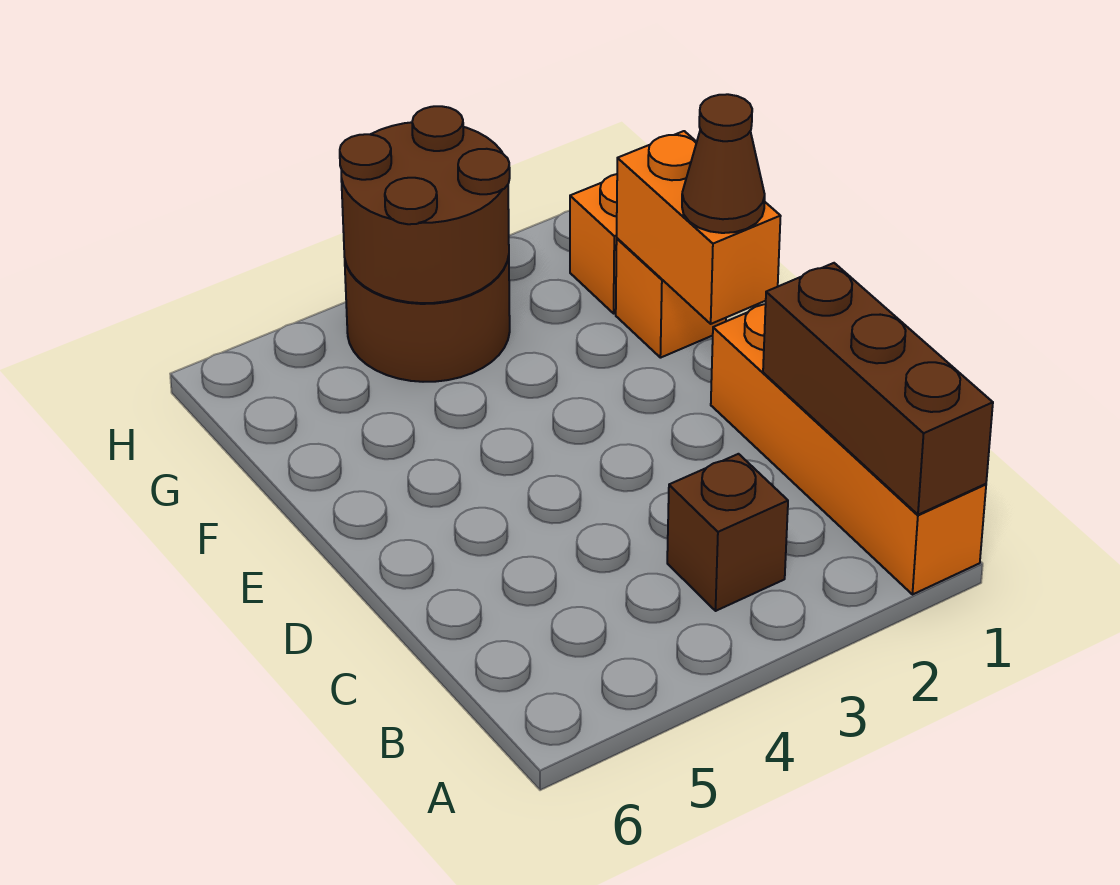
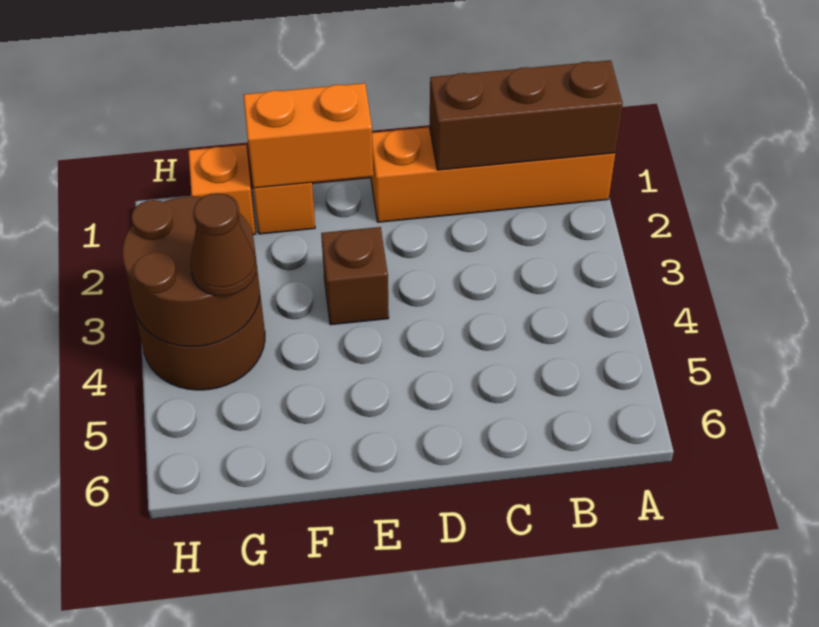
brown 1x1 brick [667,454,788,611] -> brown 1x1 brick moved to [321,227,389,325]
brown 1x1 cone [682,94,765,233] -> brown 1x1 cone moved to [190,193,256,296]

